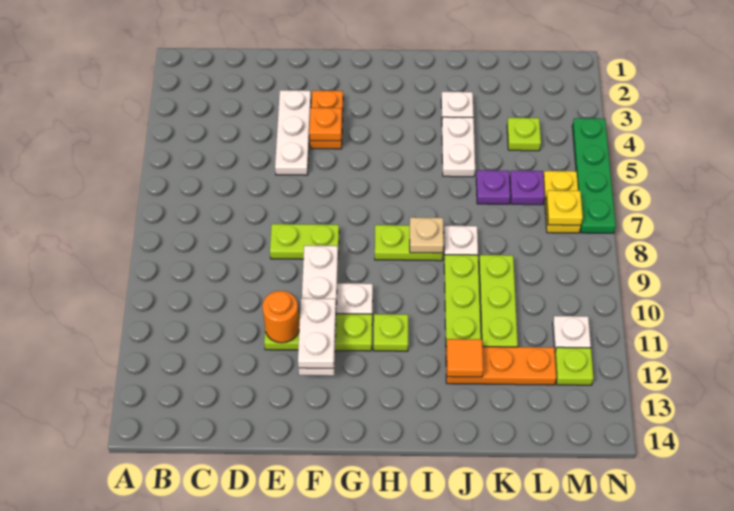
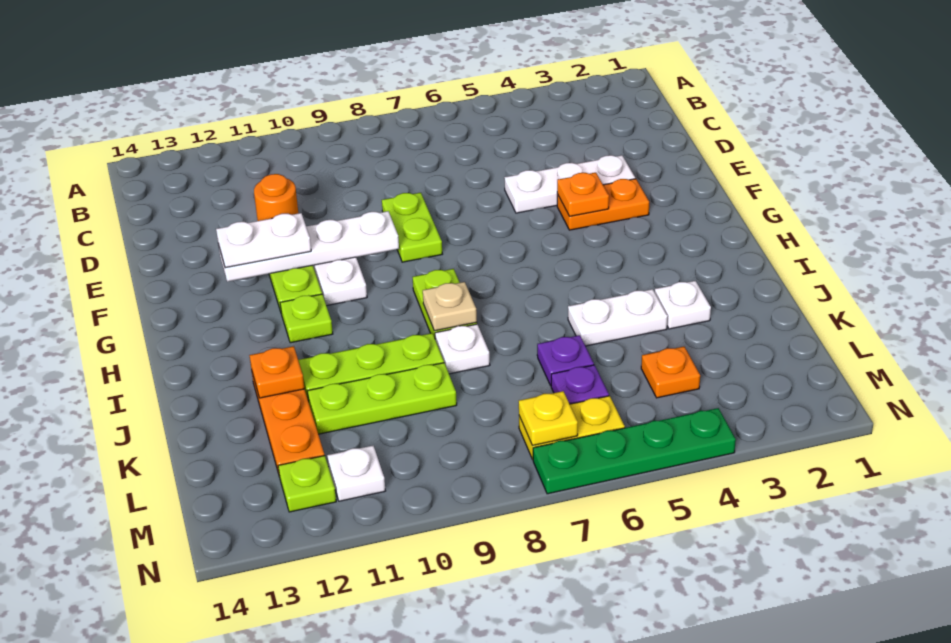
orange 1x1 tile [446,339,483,377] -> orange 1x1 plate [249,346,304,398]
lime 1x1 plate [507,118,541,151] -> orange 1x1 plate [641,347,700,398]

